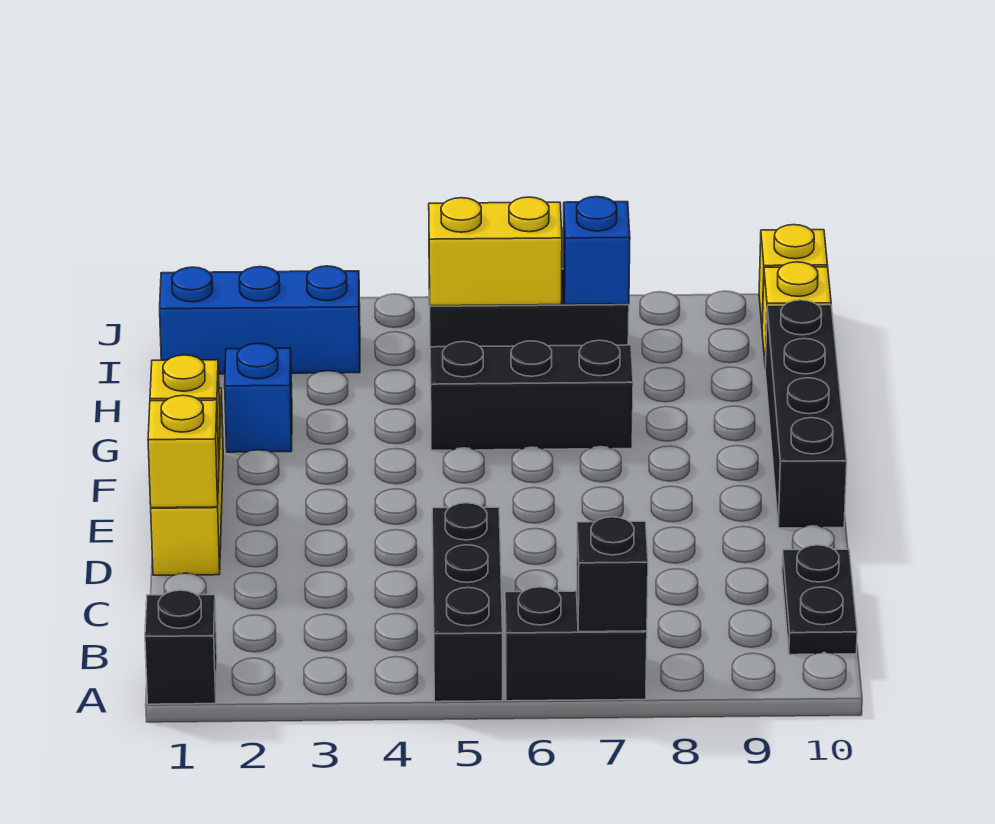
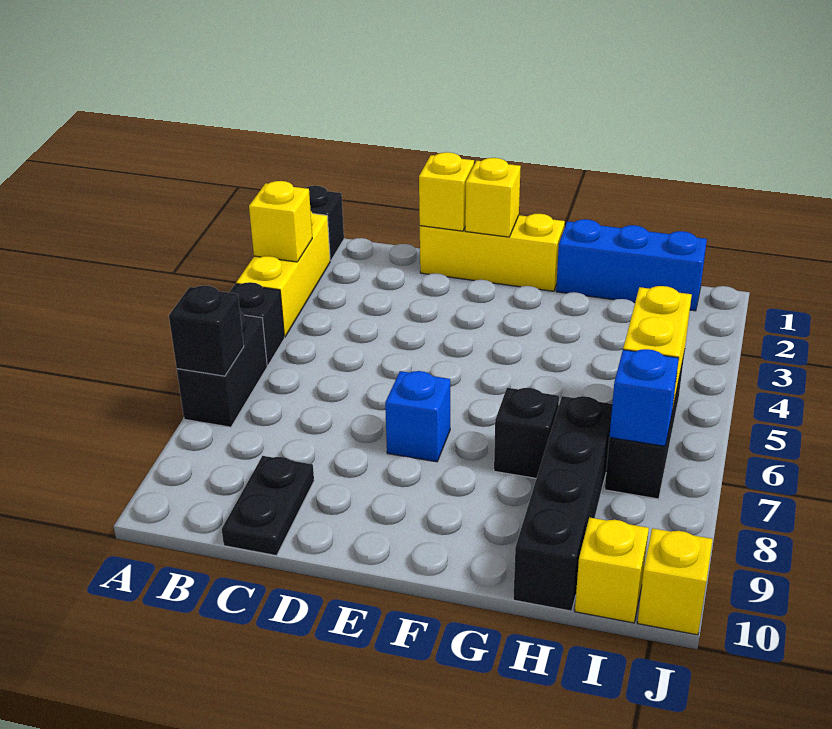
none -> yellow 1x3 brick [236,212,330,337]
none -> yellow 1x1 brick [249,181,312,262]
black 1x3 brick [432,503,503,702] -> black 1x1 brick [229,282,284,365]
black 1x2 plate [782,545,857,655] -> black 1x2 plate turned to [222,456,314,556]
black 1x4 brick [765,300,847,528] -> black 1x4 brick turned to [513,396,612,611]
blue 1x1 brick [225,343,292,452] -> blue 1x1 brick moved to [385,371,450,462]
black 1x3 brick [430,340,633,450] -> black 1x1 brick [494,388,559,478]
blue 1x3 brick [160,266,360,374] -> blue 1x3 brick turned to [556,219,707,311]

